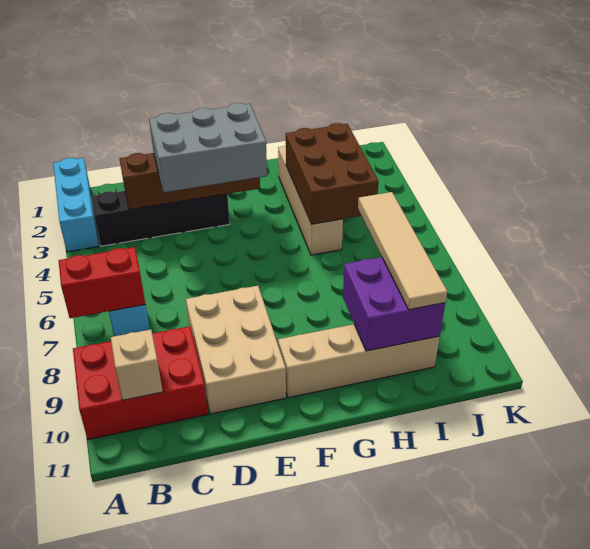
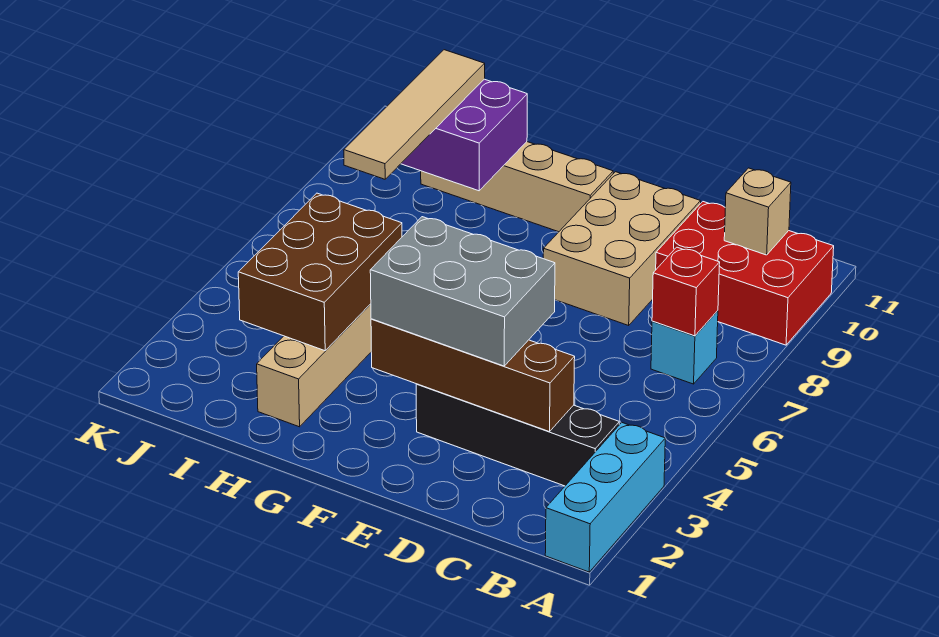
red 1x2 brick [58,247,146,318] -> red 1x1 brick [652,247,720,336]

